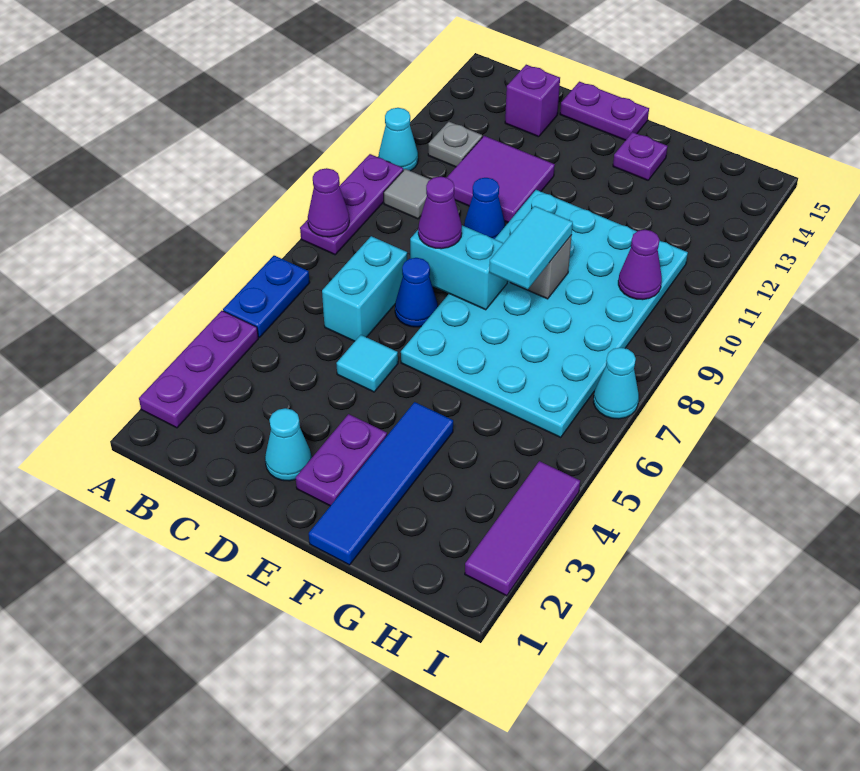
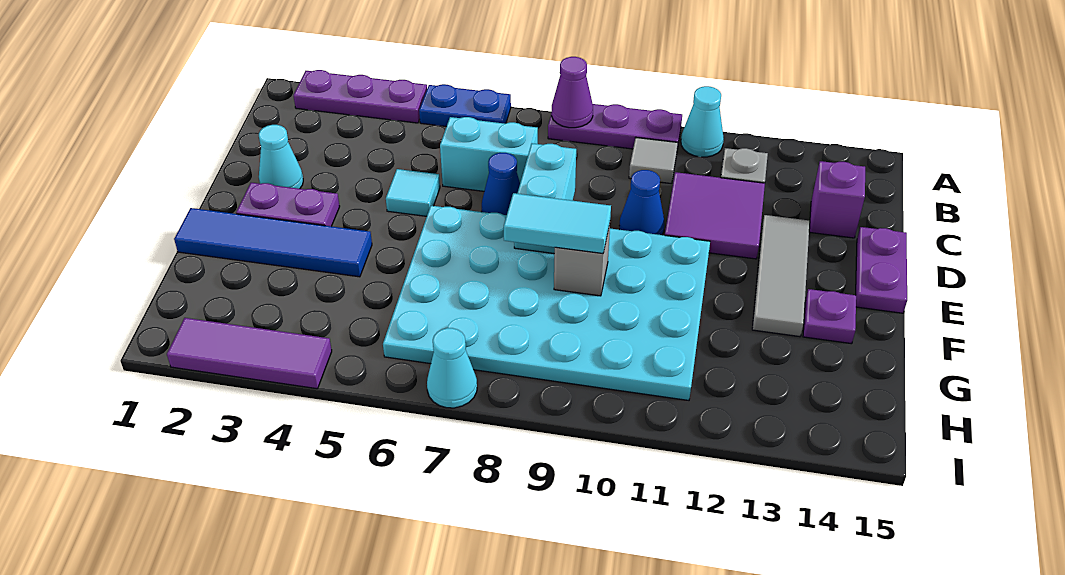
purple 1x1 cone [418,177,462,249] -> none
none -> grey 1x3 tile [752,215,810,337]
purple 1x1 cone [618,230,662,300] -> none

